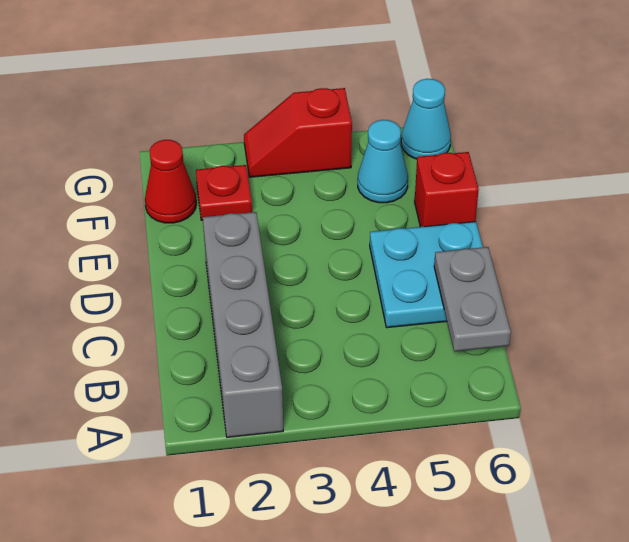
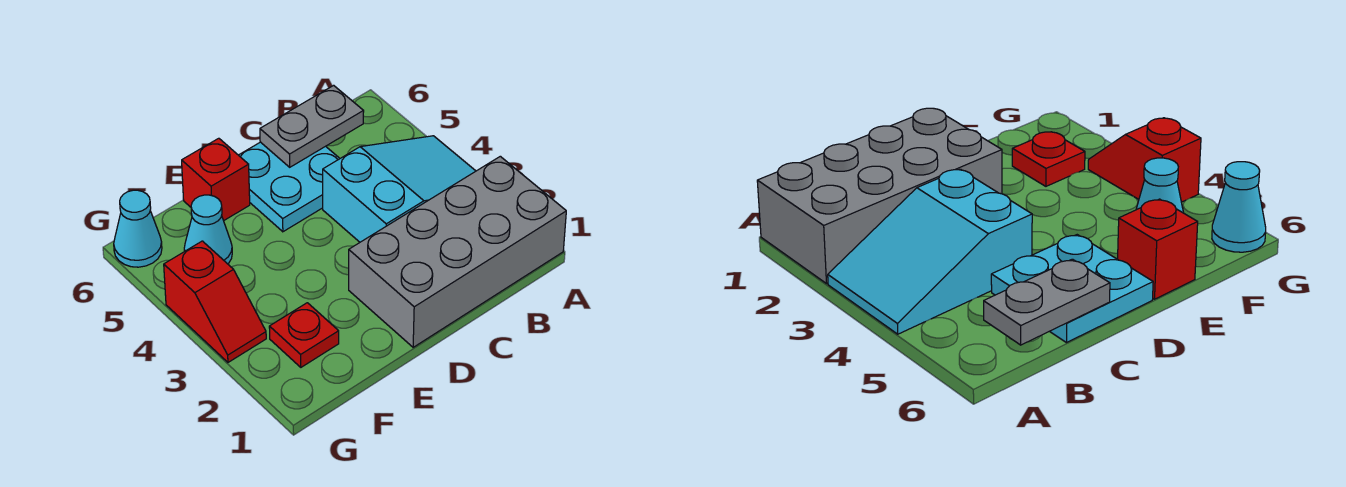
grey 1x4 brick [203,212,283,437] -> grey 2x4 brick [349,156,566,347]
none -> cyan 2x3 slope [323,136,476,242]
red 1x1 cone [145,140,196,223] -> none

